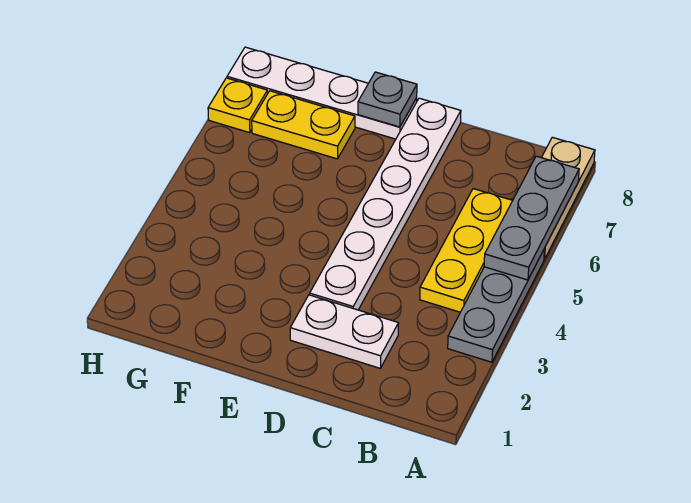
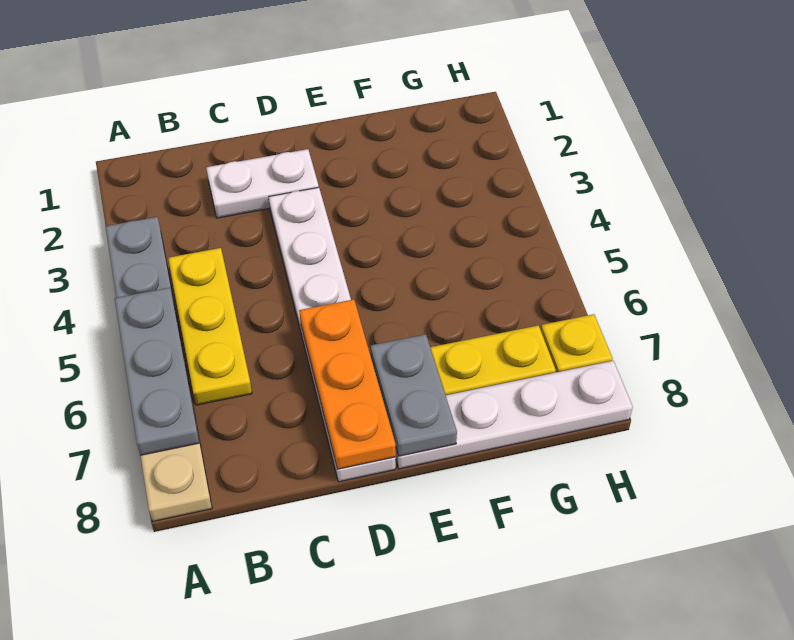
none -> orange 1x3 plate [299,299,396,469]
grey 1x1 plate [358,72,417,127] -> grey 1x2 plate [370,334,457,456]

